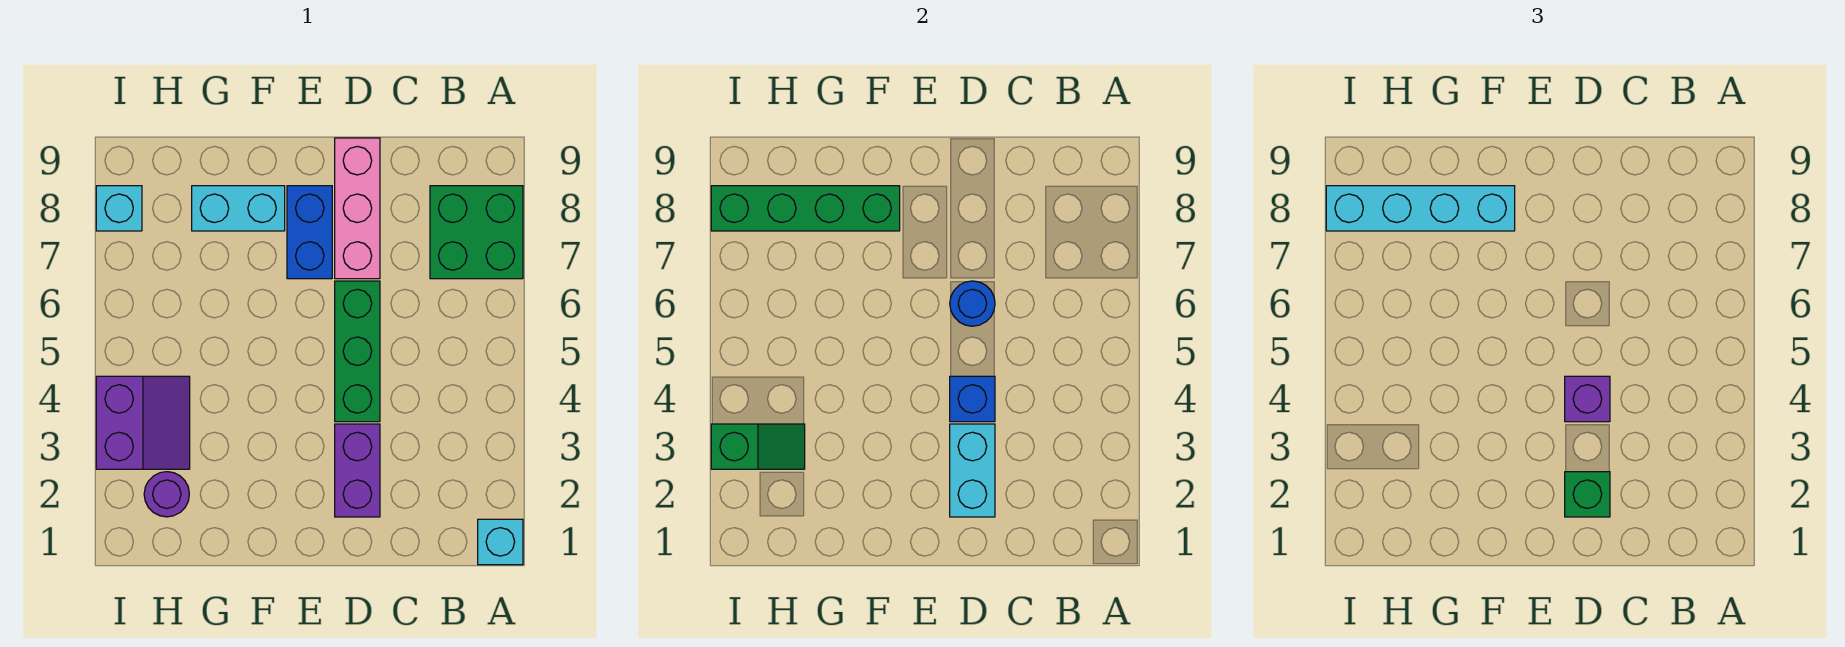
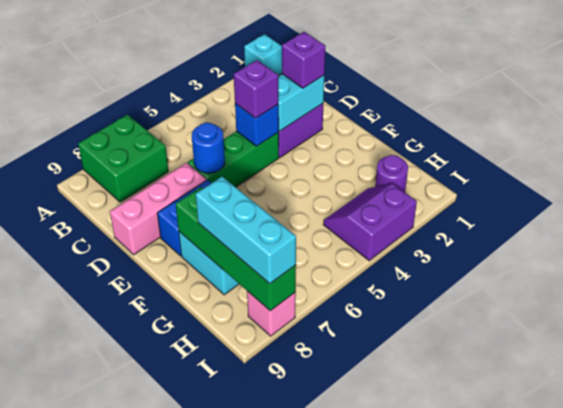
green 1x1 brick [1565,472,1610,517] -> purple 1x1 brick [282,32,325,88]
cyan 1x4 brick [1326,186,1515,231] -> cyan 1x3 brick [195,177,296,284]
green 1x2 slope [711,424,805,469] -> none
cyan 1x1 brick [96,186,142,231] -> pink 1x1 brick [247,291,296,336]

